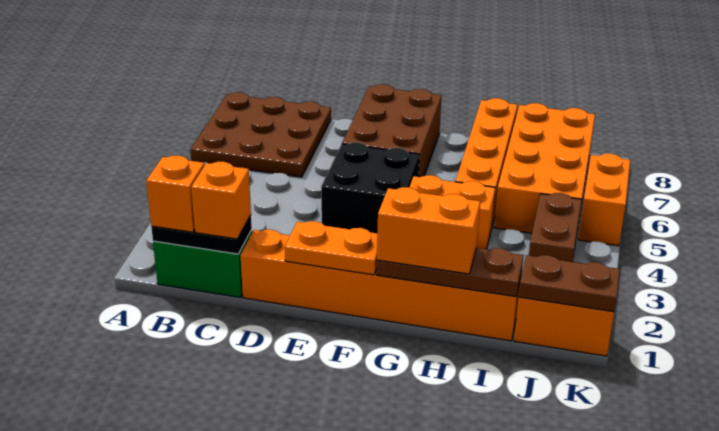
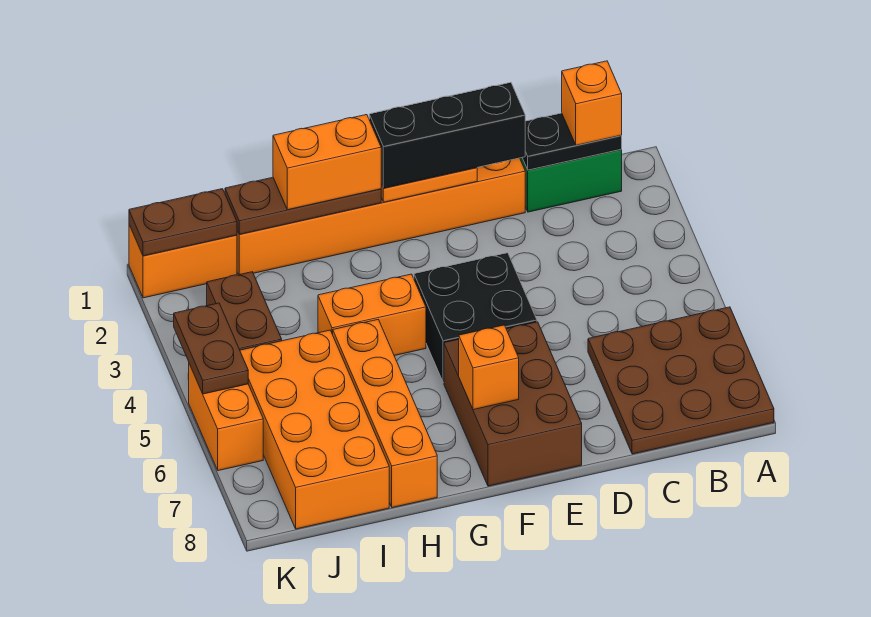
orange 1x1 brick [191,162,251,239] -> orange 1x1 brick moved to [459,325,519,410]
none -> black 1x3 brick [369,82,525,188]
none -> brown 1x2 plate [174,303,248,394]

